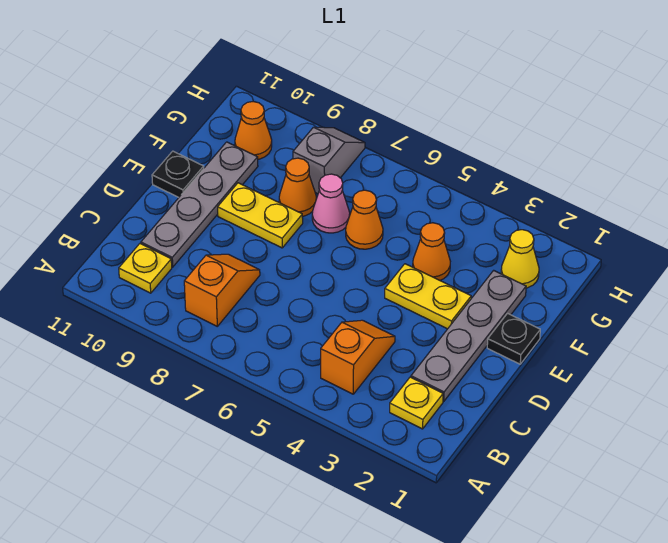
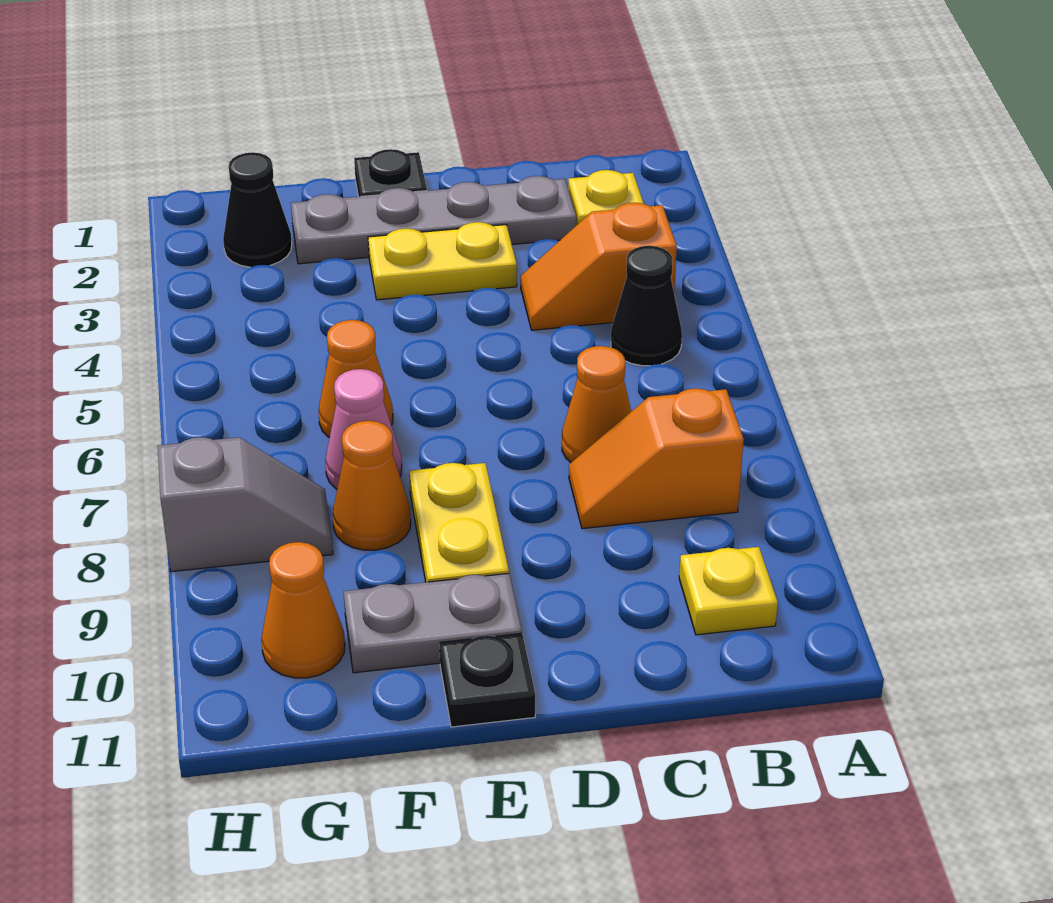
none -> black 1x1 cone [611,246,682,366]
grey 1x4 plate [141,142,258,267] -> grey 1x2 plate [344,573,522,673]
yellow 1x2 plate [385,264,471,329] -> yellow 1x2 plate turned to [368,222,517,300]
orange 1x1 cone [413,223,450,280] -> orange 1x1 cone moved to [562,346,631,462]
yellow 1x1 cone [501,230,539,288] -> black 1x1 cone [223,152,292,267]
grey 1x2 slope [293,127,365,194] -> grey 1x2 slope turned to [158,437,333,572]

